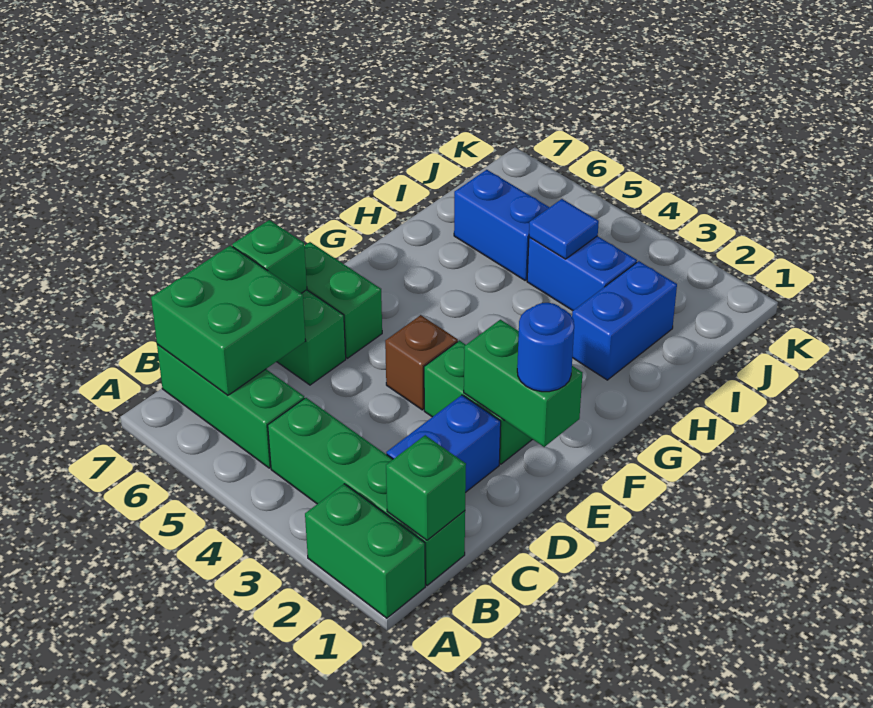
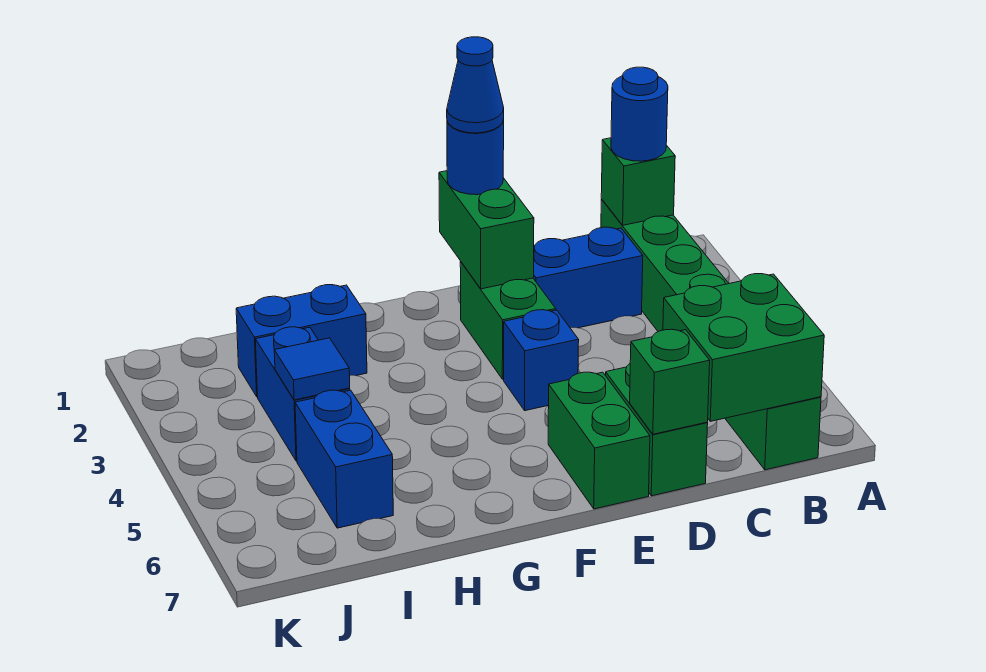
green 1x2 brick [305,484,425,618] -> none
none -> blue 1x1 round brick [611,67,668,161]
none -> blue 1x1 cone [447,37,504,133]
brown 1x1 brick [385,315,458,410] -> blue 1x1 brick [504,310,579,411]

